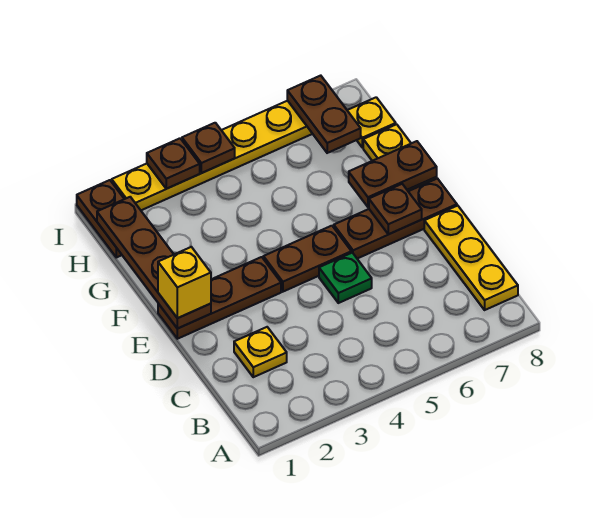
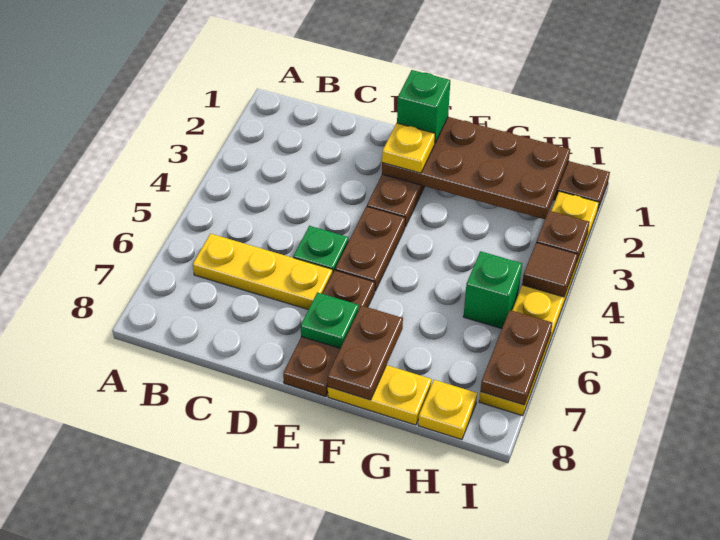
yellow 1x3 plate [424,206,518,310] -> yellow 1x3 plate moved to [193,234,332,310]
yellow 1x1 plate [234,327,287,377] -> yellow 1x1 plate moved to [382,123,435,173]
brown 1x4 plate [97,197,211,329] -> brown 2x4 plate [382,117,570,219]
yellow 1x1 brick [158,247,211,318] -> green 1x1 brick [397,70,450,143]
brown 1x1 plate [369,184,422,234] -> green 1x1 plate [301,292,359,348]
none -> green 1x1 brick [463,251,522,329]
brown 1x2 plate [287,76,361,153] -> brown 1x2 plate turned to [480,310,552,405]
brown 1x1 plate [182,123,235,173] -> brown 1x1 tile [522,242,578,297]

